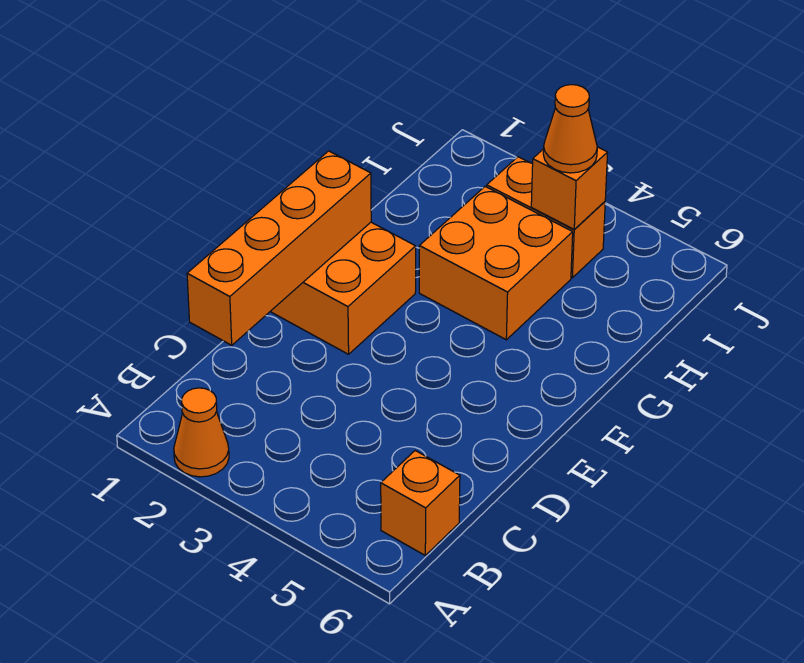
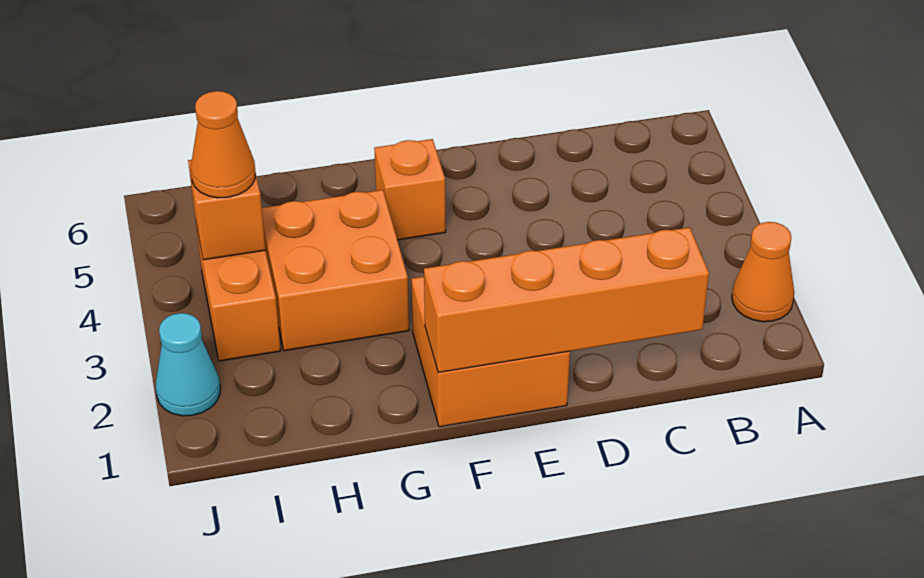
orange 1x1 brick [381,451,460,555] -> orange 1x1 brick moved to [374,139,446,240]
none -> cyan 1x1 cone [156,313,220,416]

